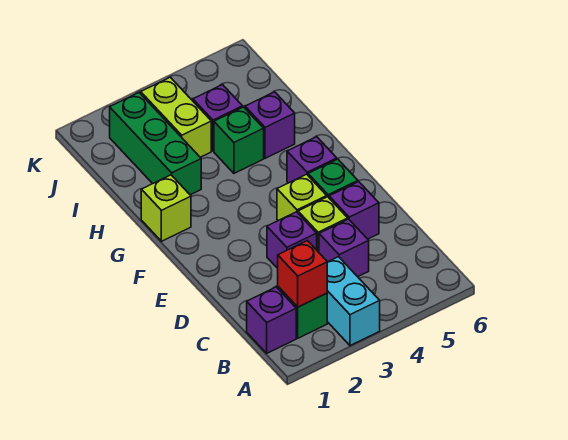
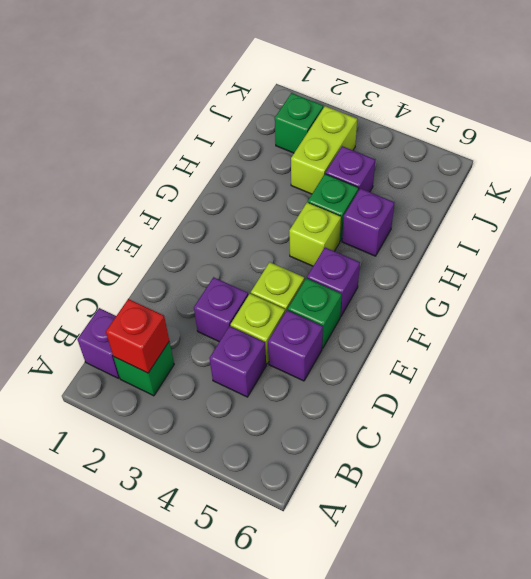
cyan 1x2 brick [327,257,380,346] -> none
lime 1x1 brick [141,175,191,241] -> lime 1x1 brick moved to [289,202,341,266]
green 1x3 brick [110,93,201,195] -> green 1x1 brick [275,93,323,153]

